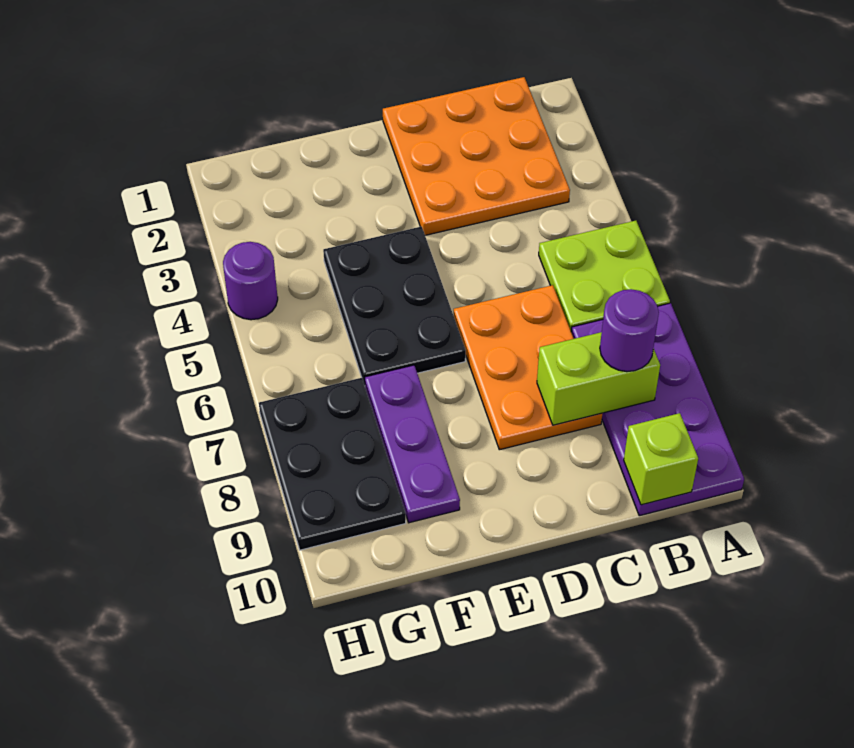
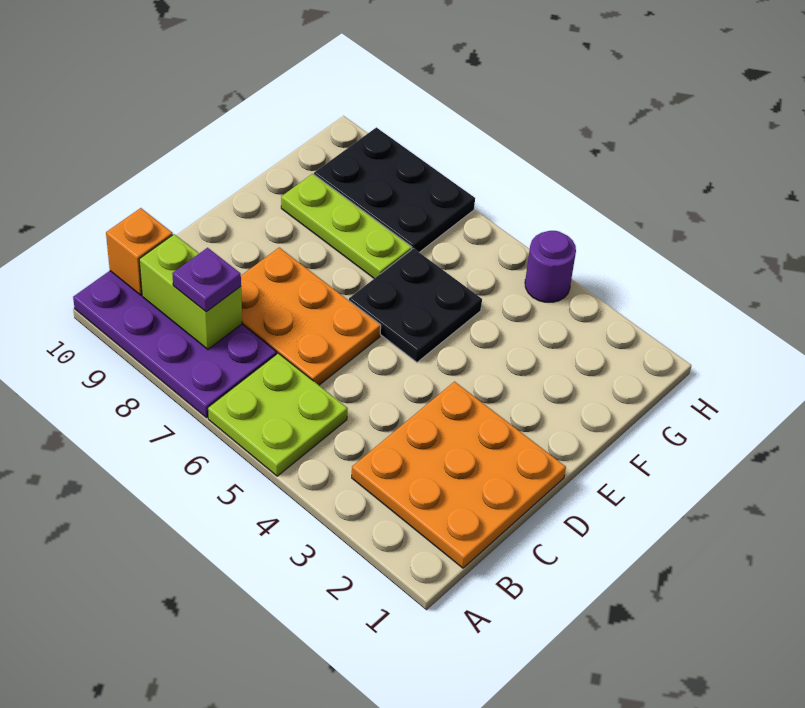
lime 1x2 brick [537,332,660,425] -> lime 1x2 brick turned to [139,234,242,349]
purple 1x1 round brick [600,289,659,372] -> purple 1x1 plate [172,248,241,312]
lime 1x1 brick [624,413,698,505] -> orange 1x1 brick [106,208,173,295]
black 2x3 plate [323,226,466,385] -> black 2x2 plate [349,248,482,362]
purple 1x3 plate [365,365,460,523] -> lime 1x3 plate [281,174,412,278]

